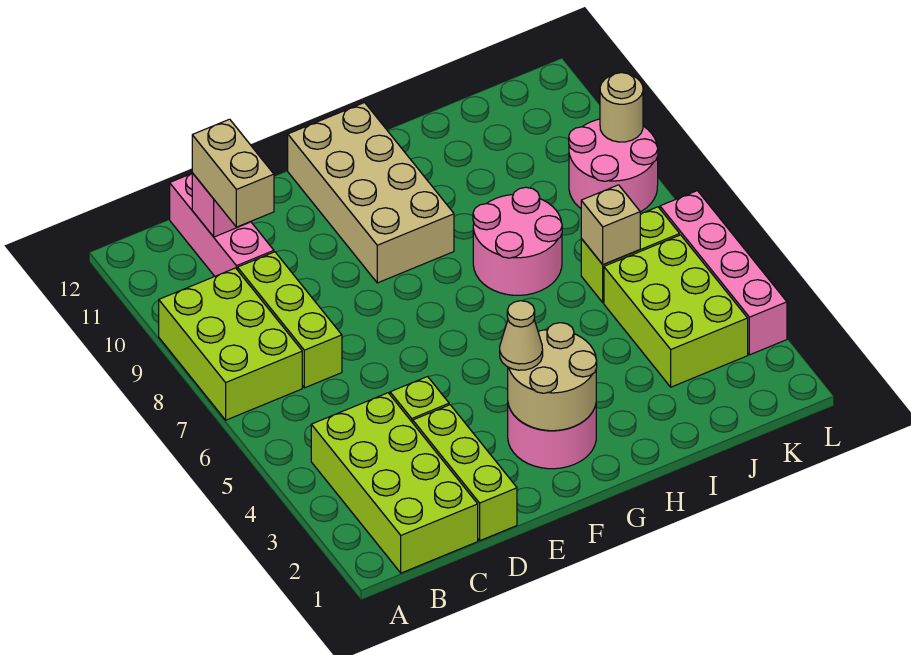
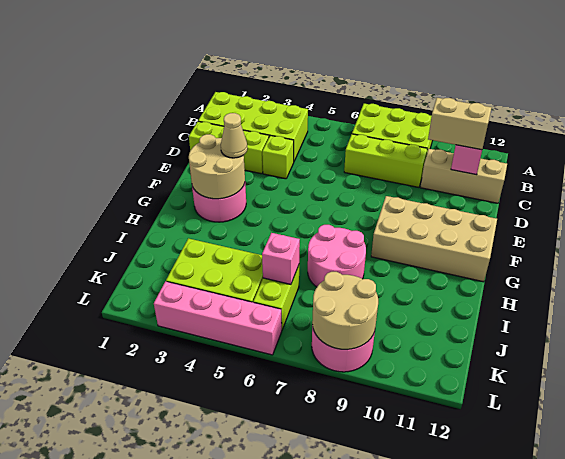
pink 1x3 brick [170,174,274,276] -> tan 1x3 brick [420,149,507,203]
tan 1x1 brick [581,185,640,265] -> pink 1x1 brick [262,233,300,284]
tan 1x1 round brick [600,73,643,142] -> tan 2x2 round brick [312,272,378,349]

